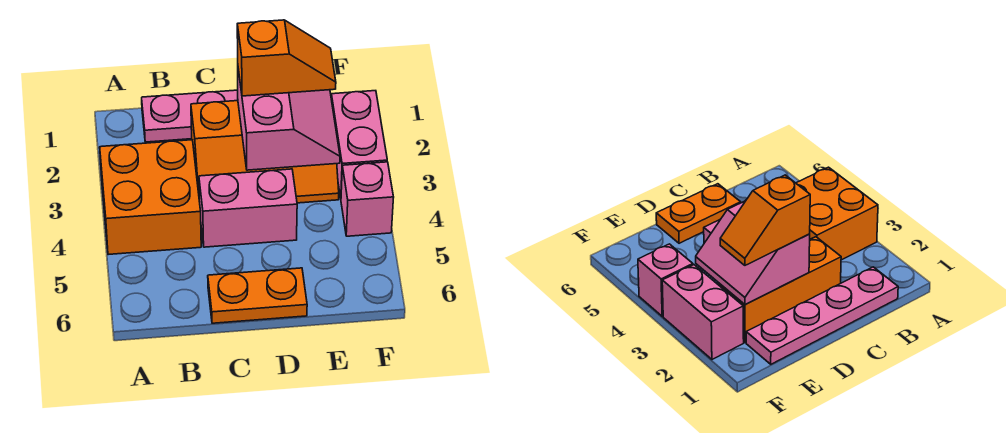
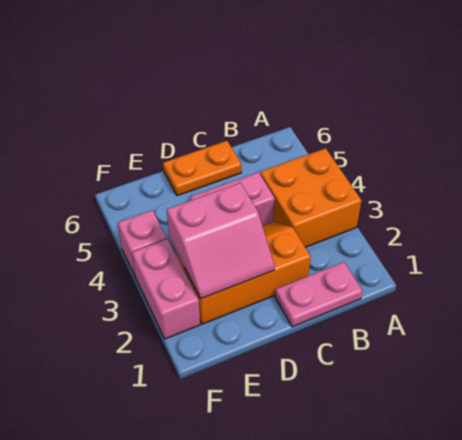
pink 1x4 plate [142,90,238,142] -> pink 1x2 plate [275,262,363,327]
pink 2x2 slope [238,69,340,170] -> pink 2x2 slope turned to [167,183,275,299]
orange 1x2 slope [237,20,336,96] -> none

